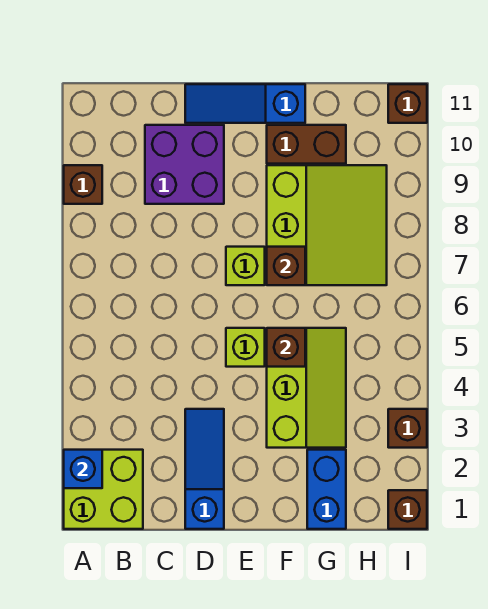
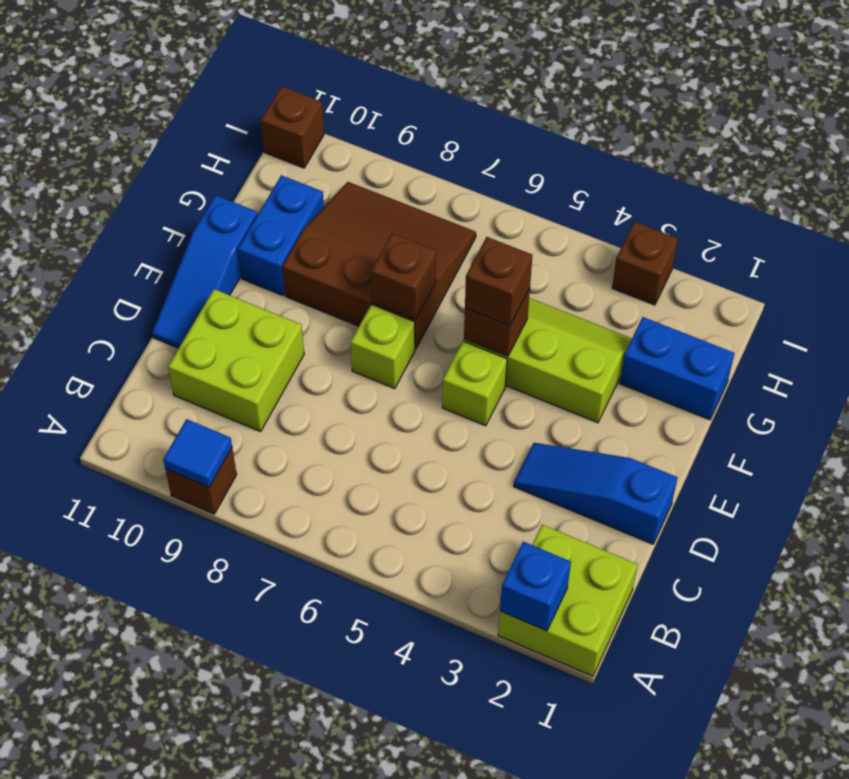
none -> blue 1x1 tile [163,419,232,487]
purple 2x2 brick [145,125,224,204] -> lime 2x2 brick [168,289,304,432]
lime 3x3 slope [267,165,387,285] -> brown 3x3 slope [282,182,476,349]
brown 1x2 brick [267,125,346,164] -> blue 1x2 brick [238,175,324,296]
brown 1x1 brick [388,490,427,529] -> brown 1x1 brick moved to [465,237,533,326]

